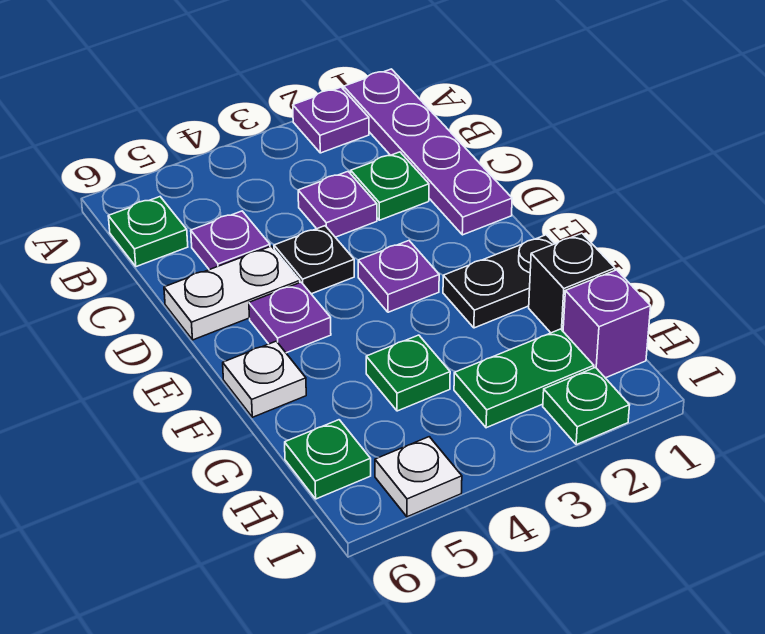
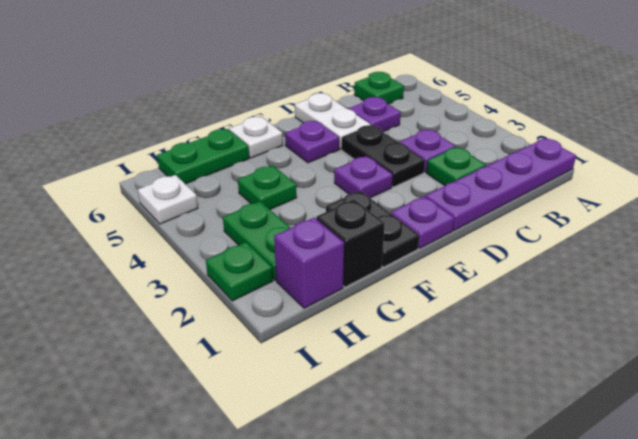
purple 1x1 plate [293,87,369,153] -> purple 1x1 plate moved to [391,196,454,248]
black 1x1 plate [274,226,354,294] -> black 1x2 plate [342,125,425,187]
green 1x1 plate [285,420,371,499] -> green 1x2 plate [157,129,249,184]

